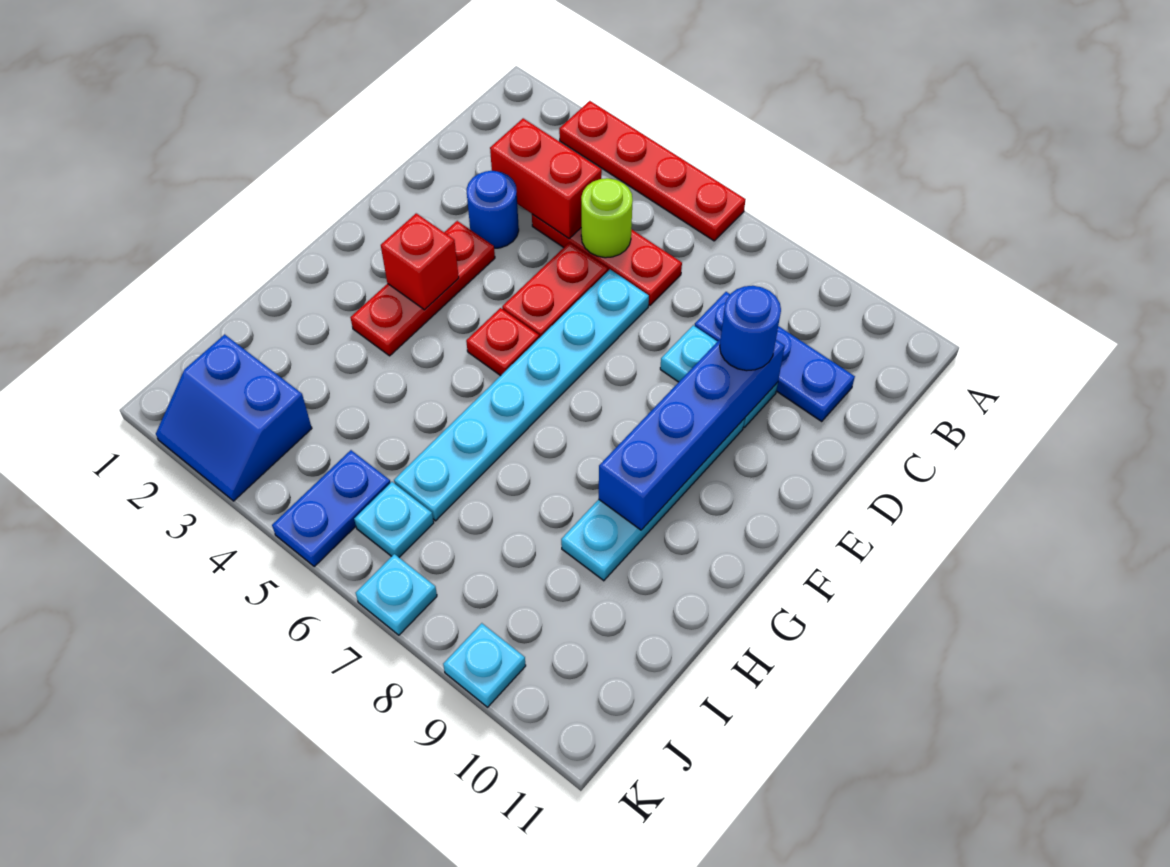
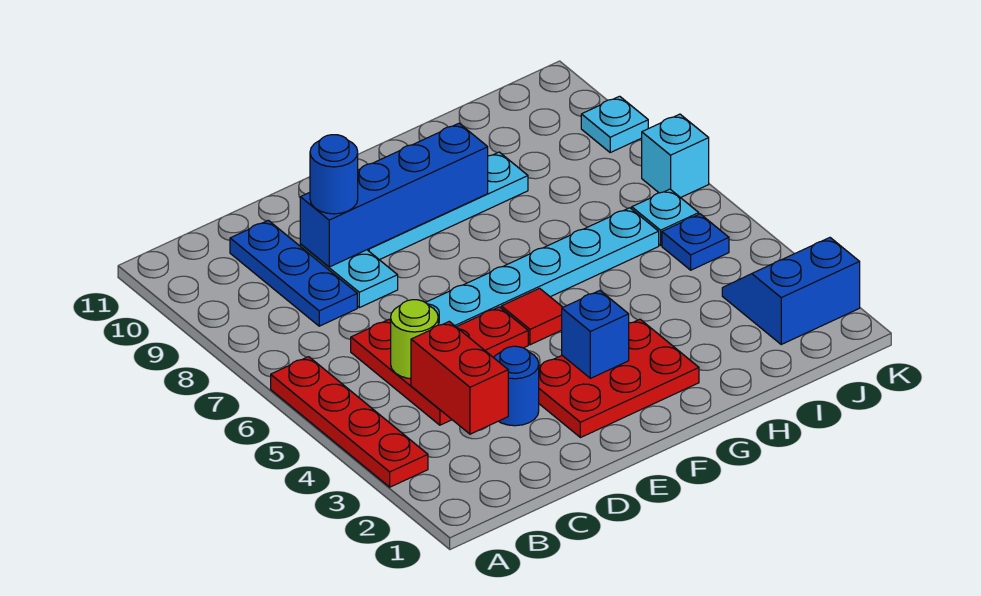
red 1x3 plate [350,221,495,356] -> red 2x3 plate [539,319,699,438]
red 1x1 brick [381,213,459,310] -> blue 1x1 brick [562,291,629,378]
red 1x1 plate [466,308,539,376] -> red 1x1 tile [501,288,563,345]
blue 2x2 slope [156,334,312,501] -> blue 2x2 slope turned to [722,238,860,344]
blue 1x2 plate [272,450,390,567] -> blue 1x1 plate [662,214,729,270]
cyan 1x1 plate [356,554,437,635] -> cyan 1x1 brick [642,114,709,198]

